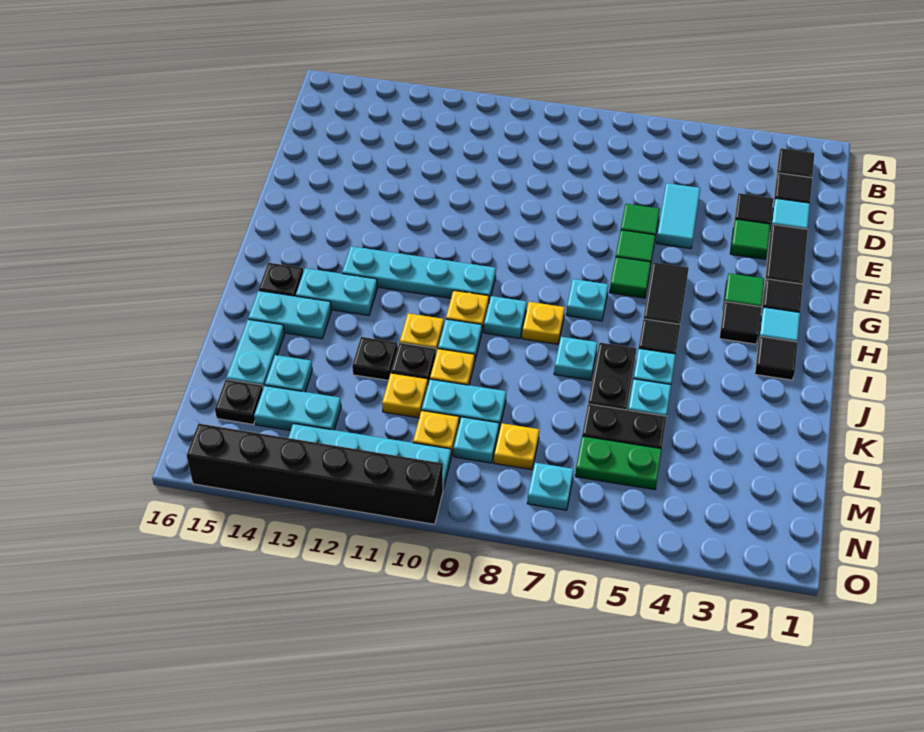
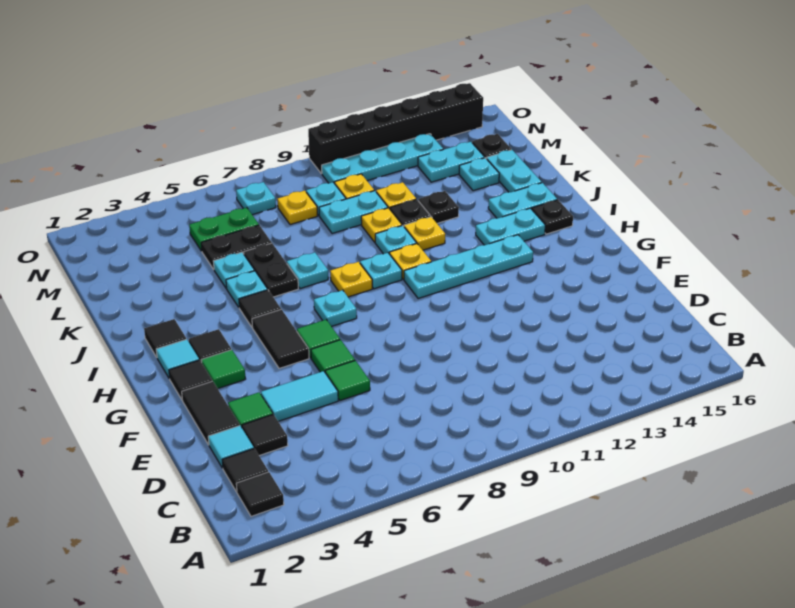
cyan 1x2 tile [656,183,700,249] -> cyan 1x2 tile turned to [261,371,338,421]

